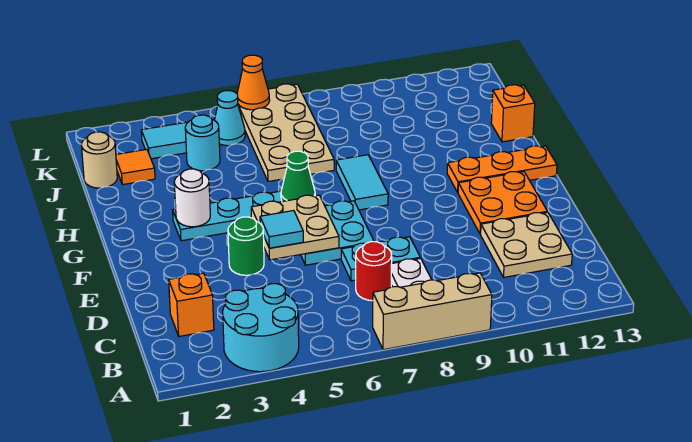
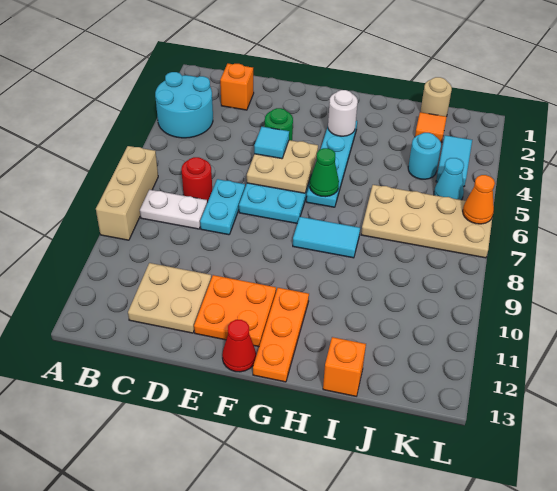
none -> red 1x1 cone [222,320,256,372]

